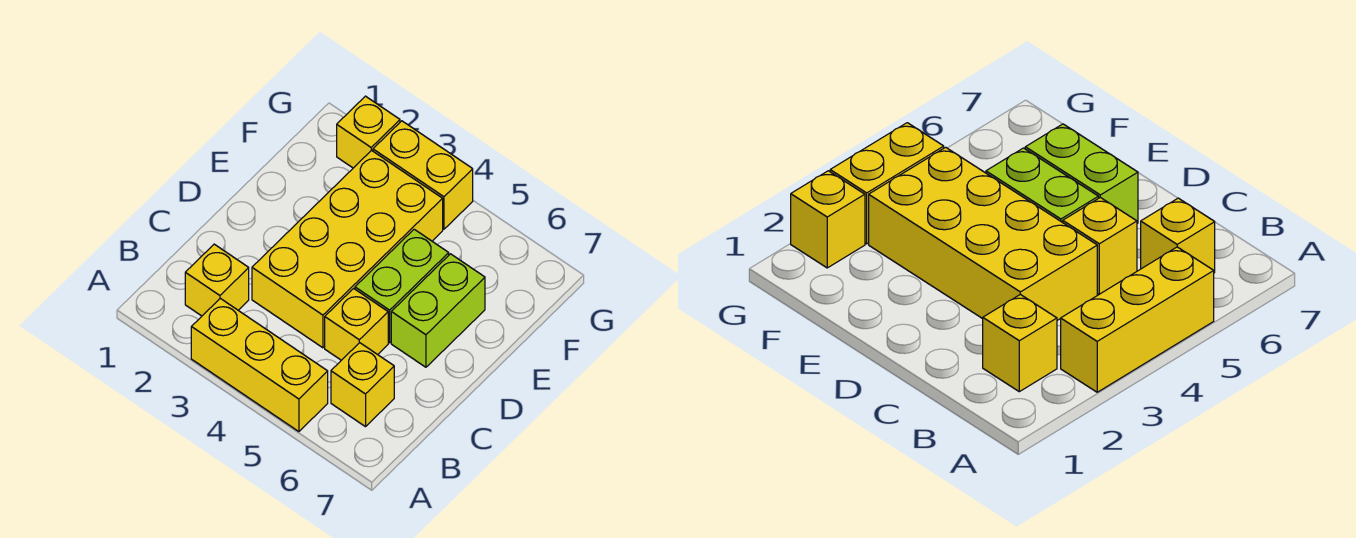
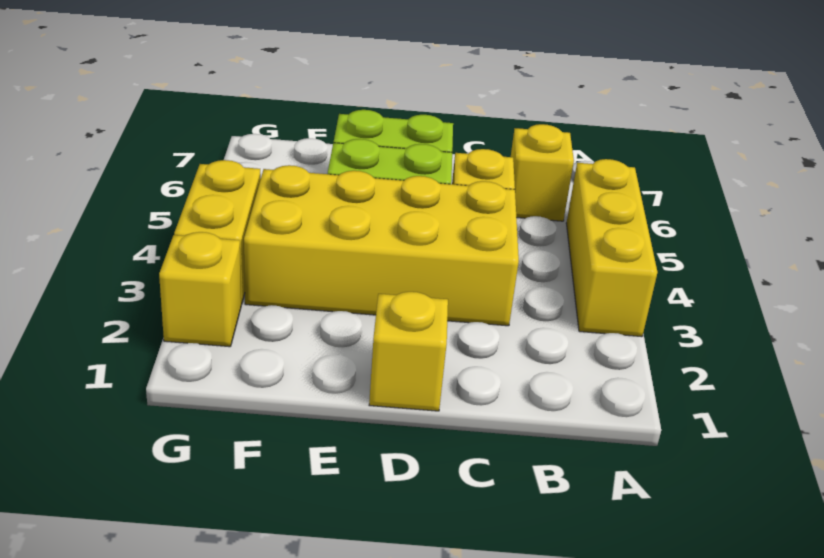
yellow 1x1 brick [185,244,249,316] -> yellow 1x1 brick moved to [369,292,448,411]

